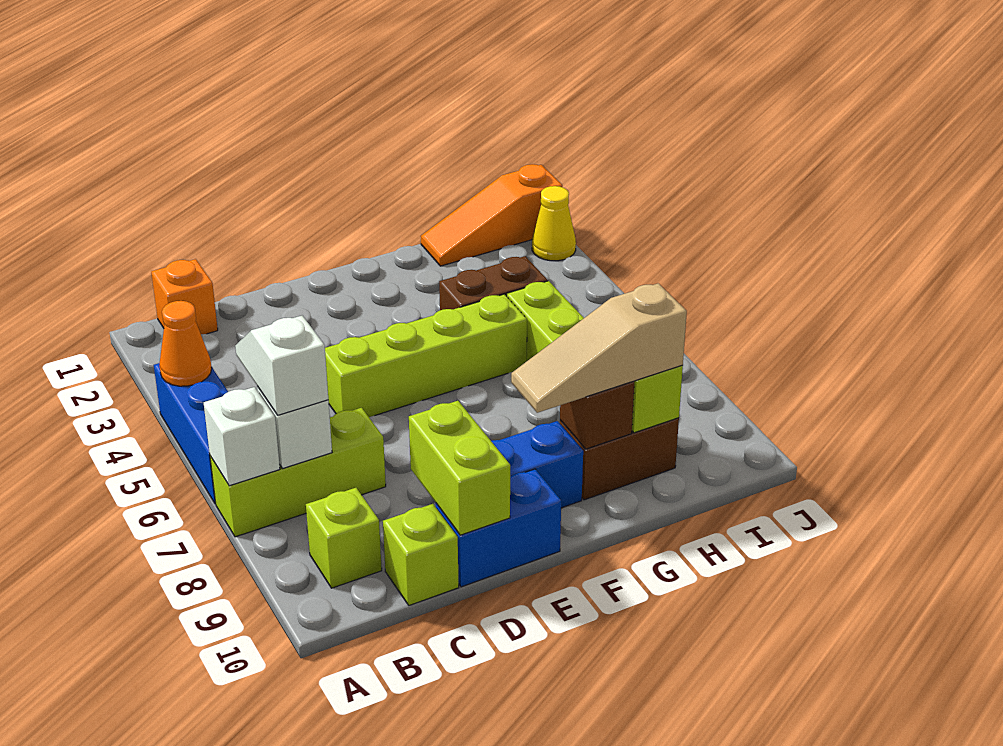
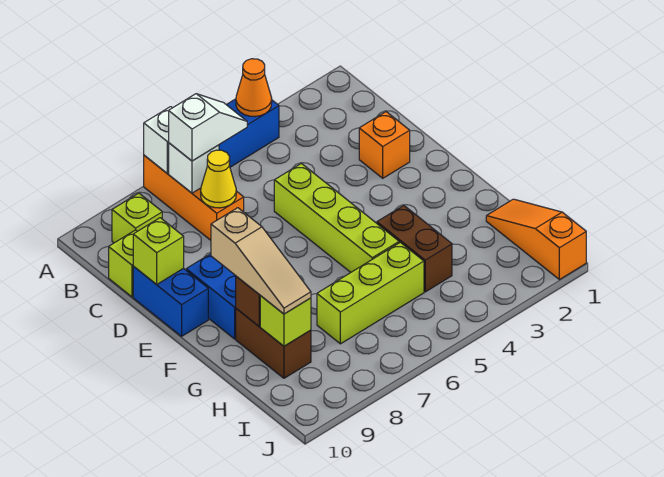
lime 1x3 brick [210,408,386,537] -> orange 1x3 brick [144,155,244,240]
orange 1x1 brick [151,259,218,334] -> orange 1x1 brick moved to [359,112,410,178]
lime 1x2 brick [409,401,510,535] -> lime 1x1 brick [133,218,184,284]
tan 1x3 slope [511,283,687,413] -> tan 1x3 slope turned to [211,208,311,314]
yellow 1x1 cone [532,186,576,261] -> yellow 1x1 cone moved to [201,150,236,208]

